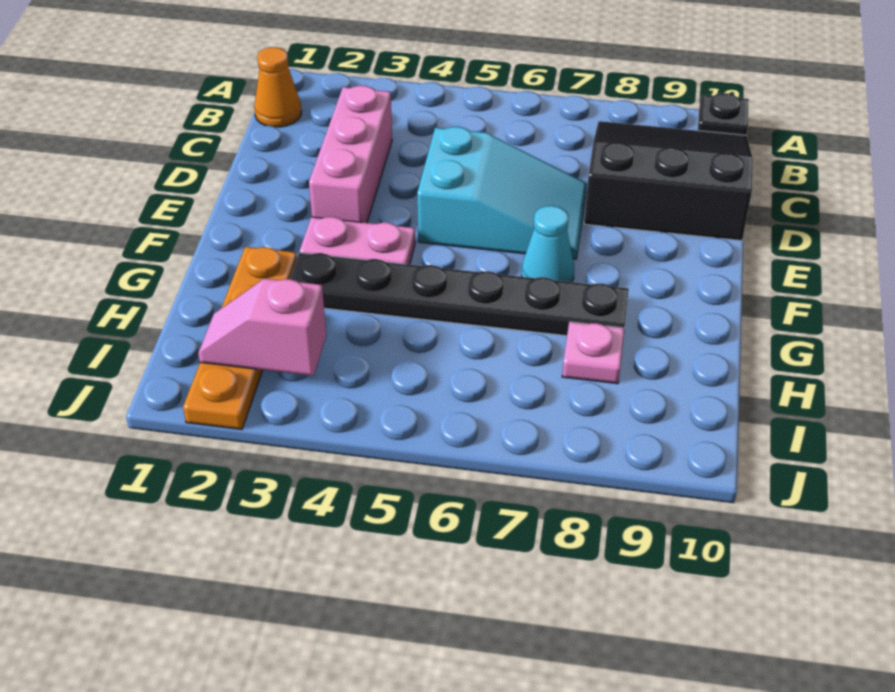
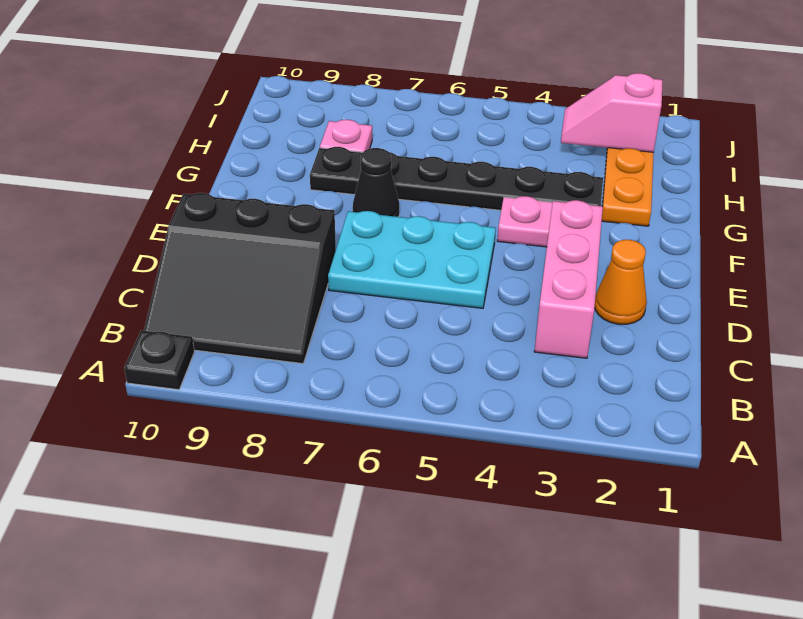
orange 1x1 cone [254,47,301,127] -> orange 1x1 cone moved to [595,240,647,324]
cyan 2x3 slope [417,127,587,259] -> cyan 2x3 plate [328,211,496,308]
cyan 1x1 cone [522,206,574,282] -> black 1x1 cone [353,148,399,217]
pink 1x2 slope [198,278,326,376] -> pink 1x2 slope turned to [561,73,663,152]

